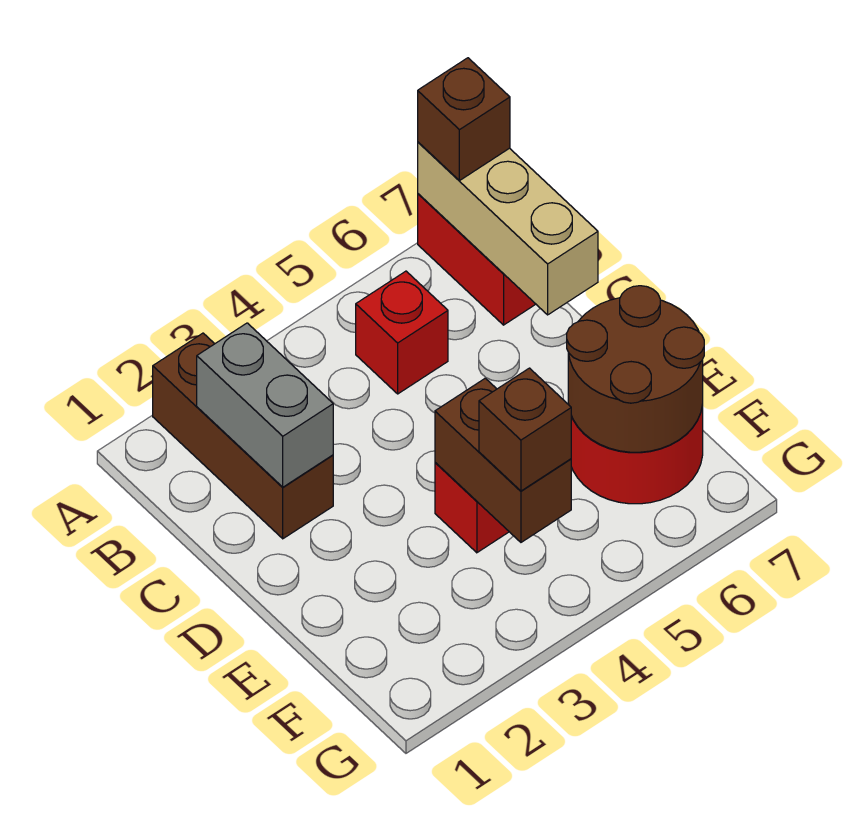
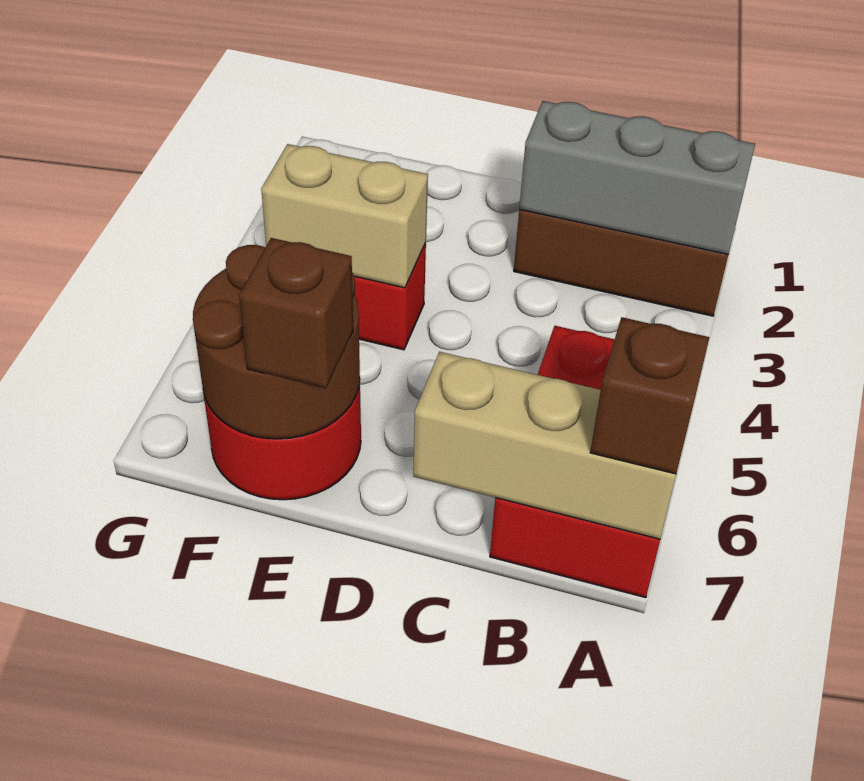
grey 1x2 brick [197,323,333,487] -> grey 1x3 brick [519,101,755,254]
brown 1x2 brick [435,378,571,542] -> tan 1x2 brick [261,144,428,288]
brown 1x1 brick [479,368,571,491] -> brown 1x1 brick moved to [239,238,353,388]

